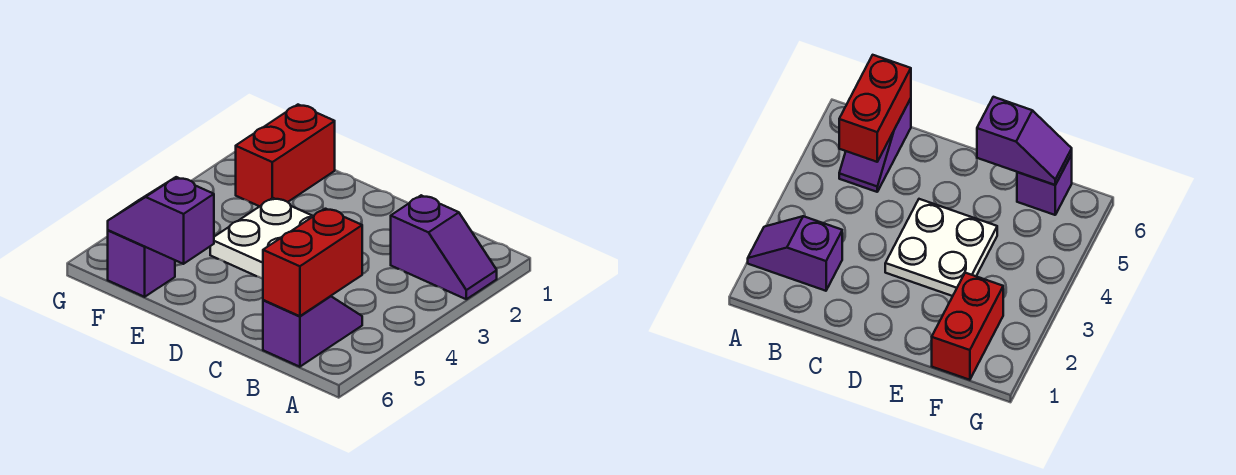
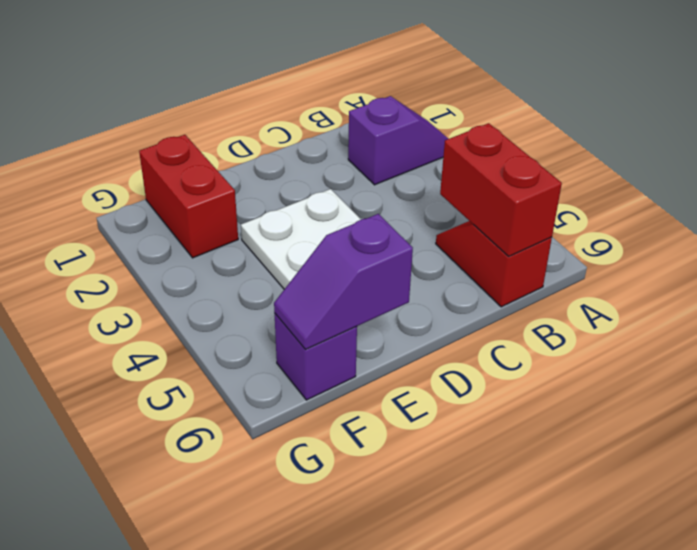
purple 1x2 slope [263,296,362,367] -> red 1x2 slope [436,221,552,307]

